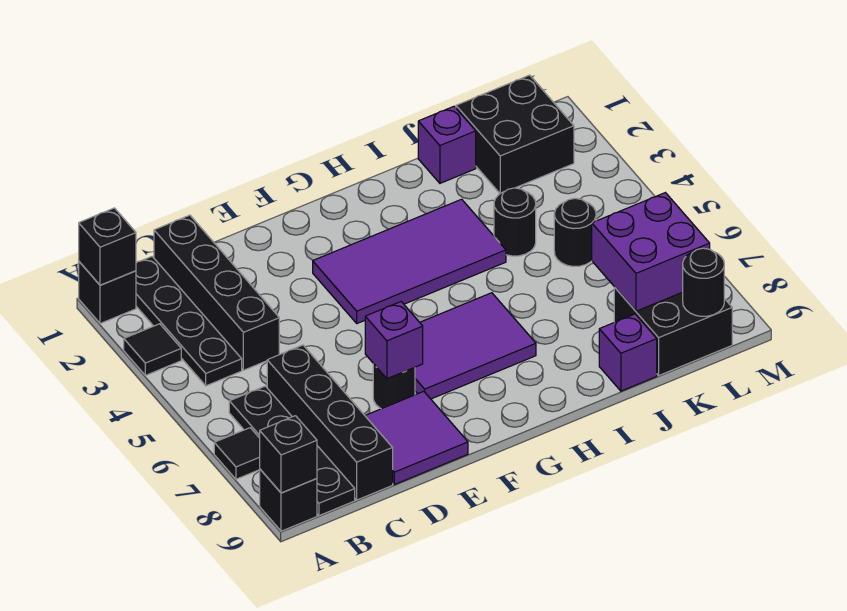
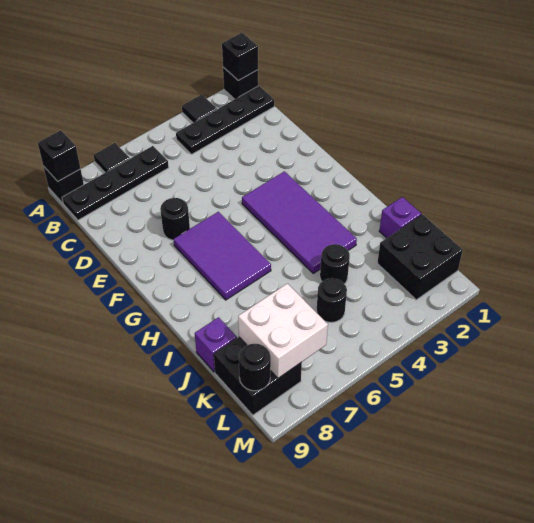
black 1x4 brick [154,215,279,370] -> none
black 1x4 brick [267,345,393,500] -> none
purple 2x2 tile [365,391,468,485] -> none
purple 1x1 brick [365,302,423,379] -> none
purple 2x2 brick [592,193,710,311] -> white 2x2 brick [238,284,328,378]

